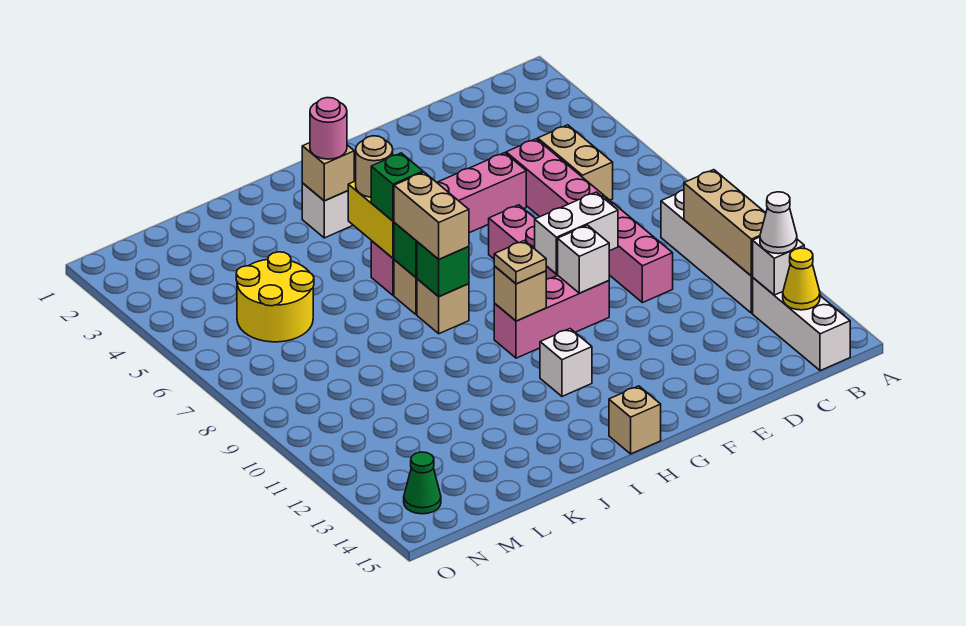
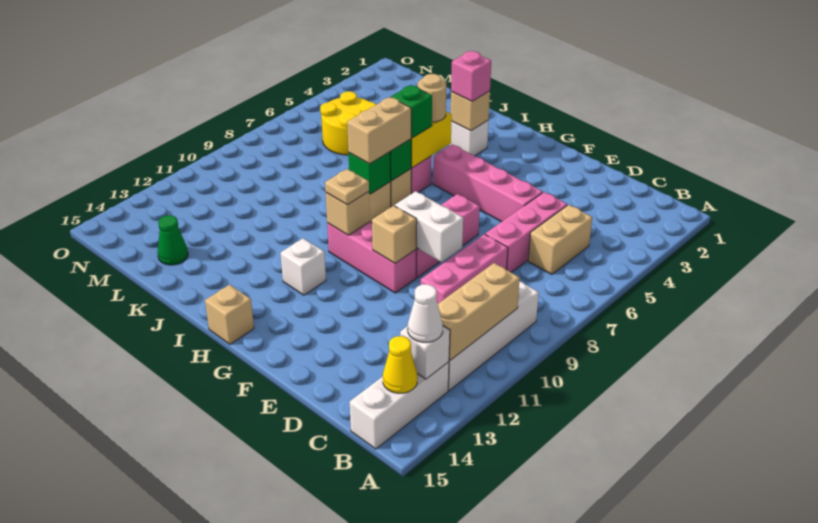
white 1x1 brick [558,225,609,293] -> tan 1x1 brick [372,206,417,263]
pink 1x1 round brick [310,98,347,159] -> pink 1x1 brick [451,51,491,101]
green 1x1 cone [404,452,441,514] -> green 1x1 cone moved to [157,215,188,265]

